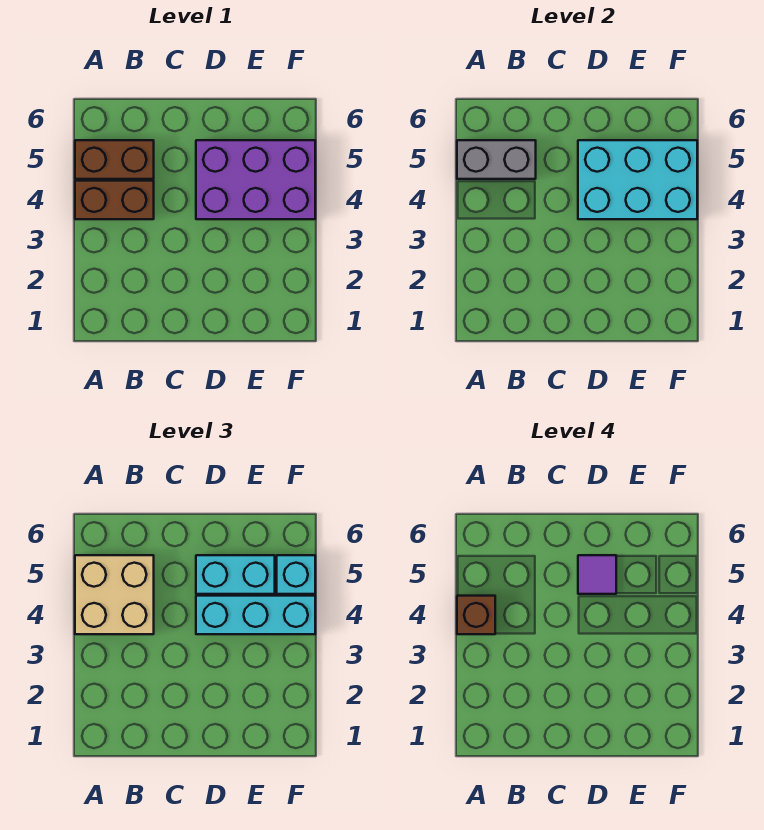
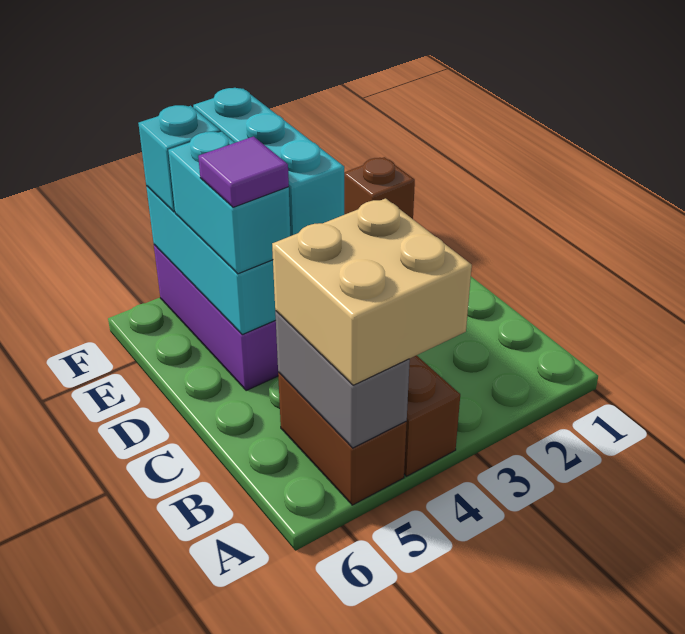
brown 1x1 brick [457,596,495,634] -> brown 1x1 brick moved to [344,157,415,219]

